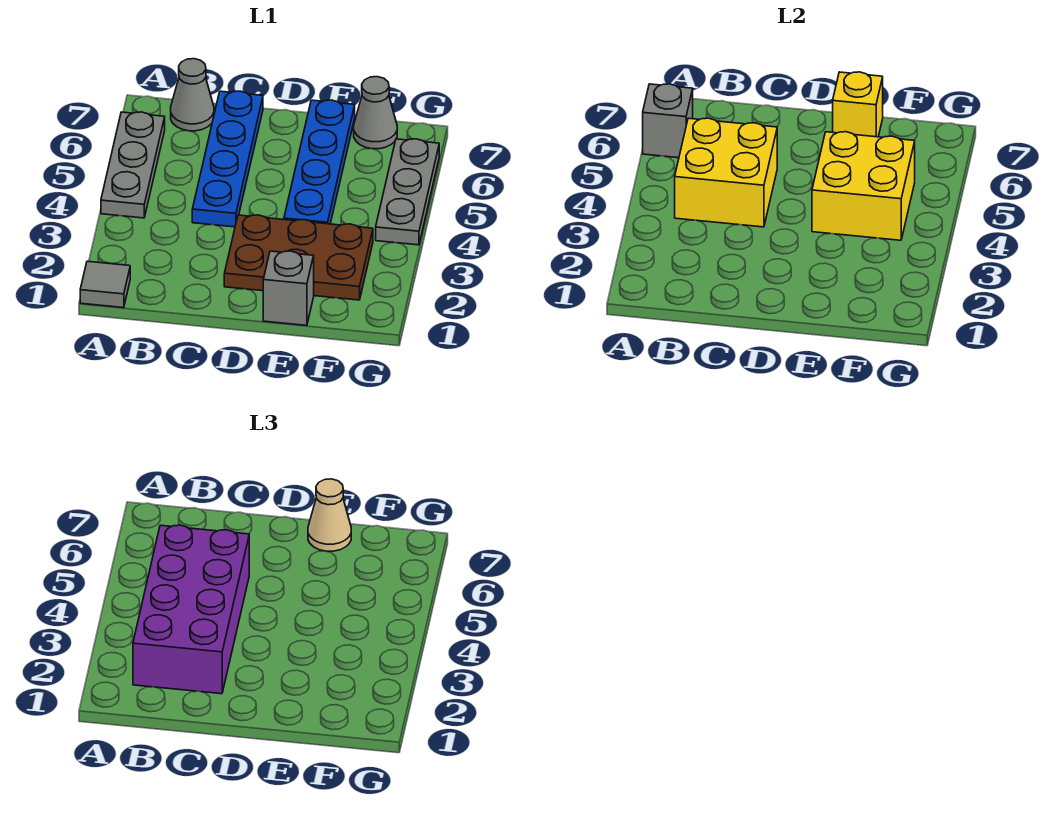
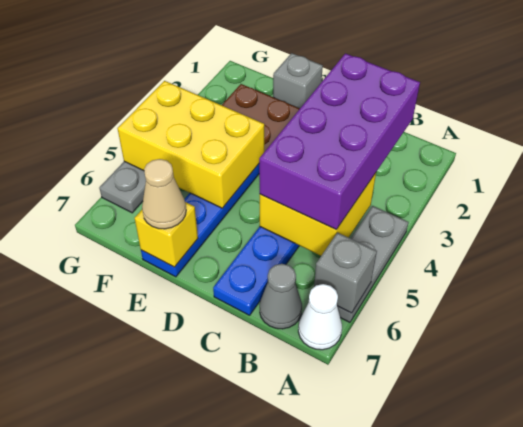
grey 1x1 tile [80,261,130,308] -> none
none -> white 1x1 cone [298,284,342,350]
yellow 2x2 brick [812,132,915,240] -> yellow 2x3 brick [117,81,264,208]
grey 1x1 cone [354,77,397,149] -> none

